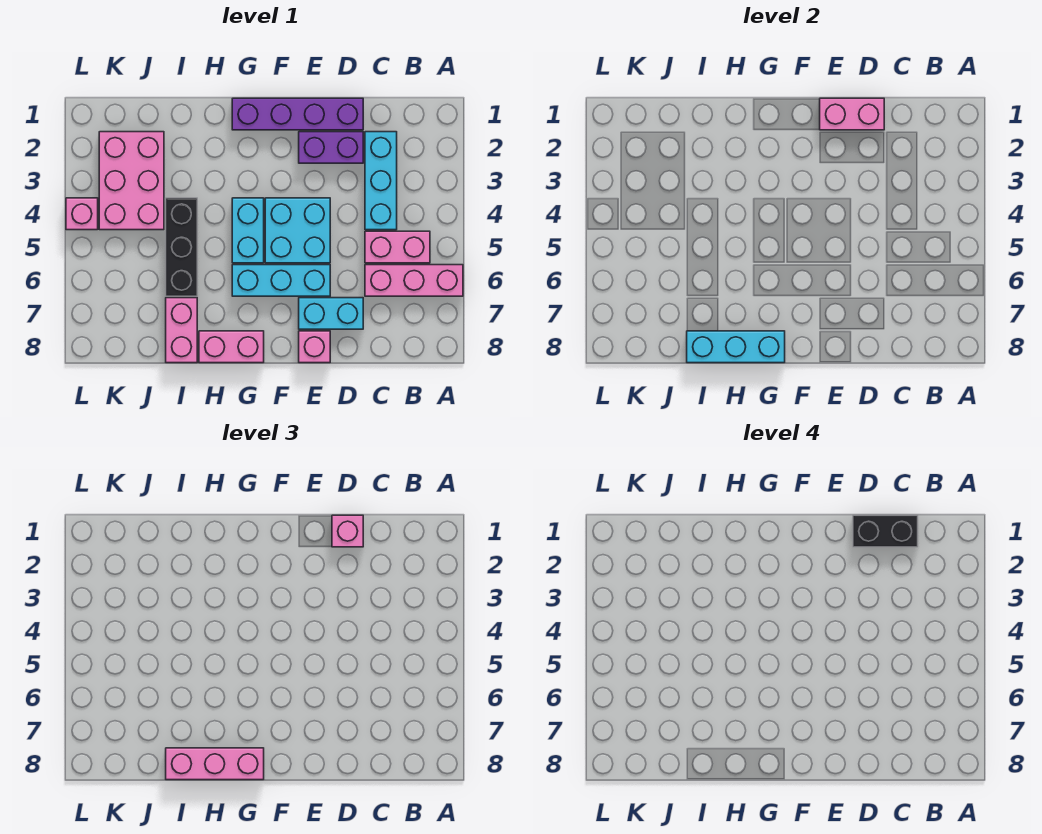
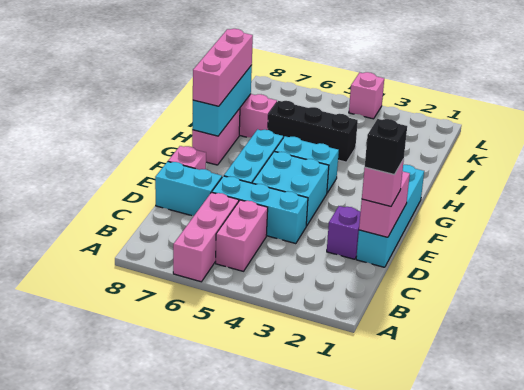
black 1x2 brick [853,515,918,547] -> black 1x1 brick [365,119,407,175]
cyan 1x3 brick [365,132,397,230] -> cyan 1x3 brick moved to [212,176,308,244]
purple 1x4 brick [232,98,363,130] -> cyan 1x4 brick [356,165,424,267]
purple 1x2 brick [299,132,363,163] -> purple 1x1 brick [327,206,361,259]
cyan 1x2 brick [299,298,363,329] -> cyan 1x2 brick turned to [155,162,222,216]
pink 2x3 brick [99,132,164,230] -> none

